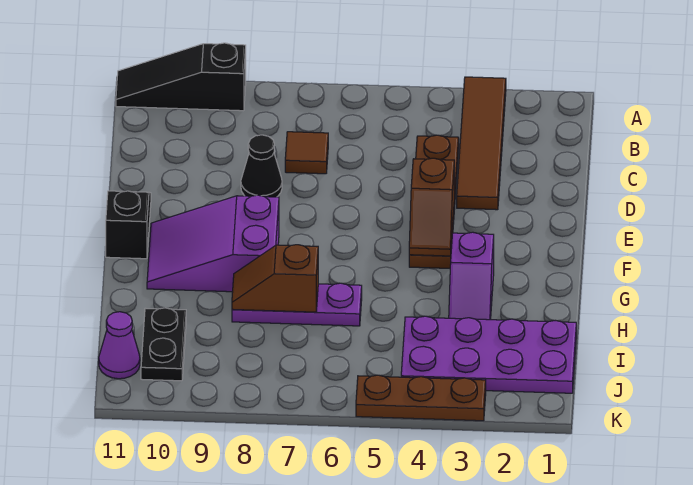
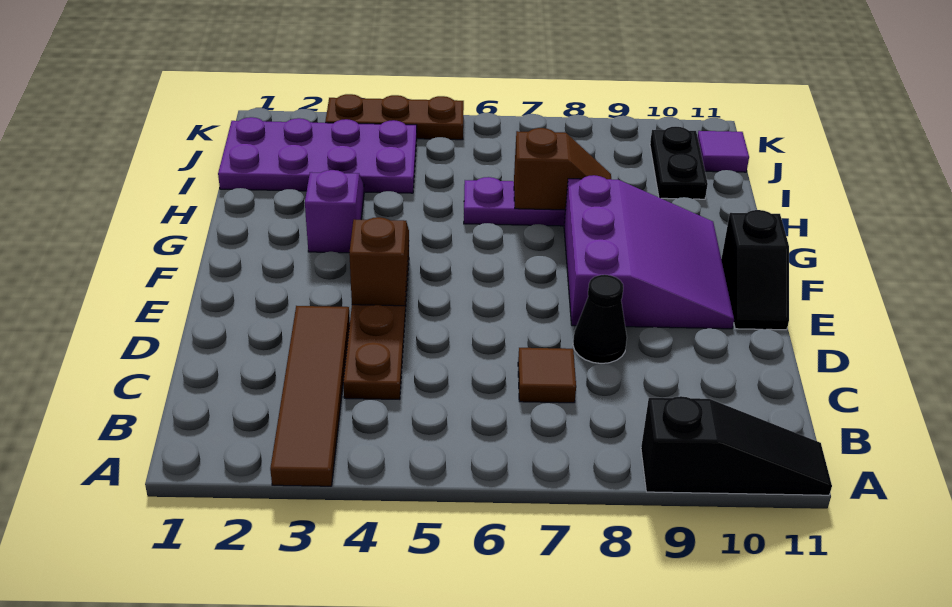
purple 2x3 slope [147,195,279,292] -> purple 3x3 slope [564,175,734,329]
purple 1x1 cone [99,312,140,379] -> purple 1x1 tile [697,131,749,172]

